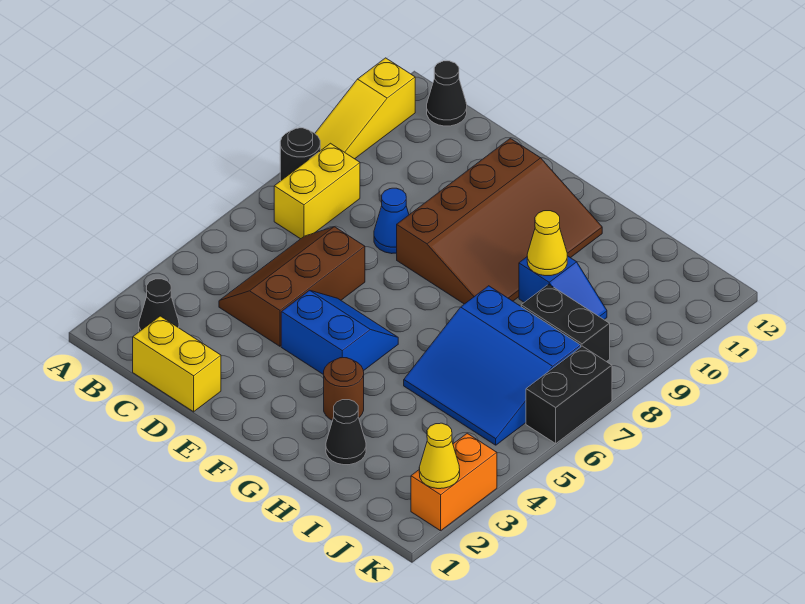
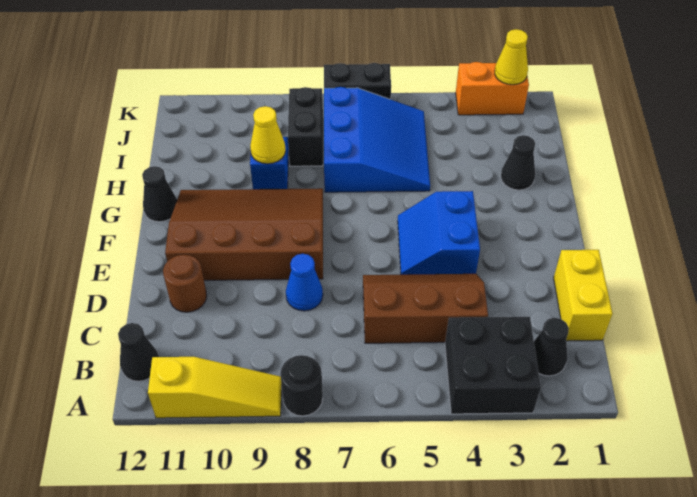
none -> black 2x2 brick [445,317,541,414]
yellow 1x2 brick [274,143,360,239] -> none
brown 2x3 slope [219,227,365,346] -> brown 2x3 slope turned to [363,274,488,343]
brown 1x1 round brick [324,358,364,420] -> brown 1x1 round brick moved to [163,255,207,312]
none -> black 1x1 cone [142,166,177,222]

